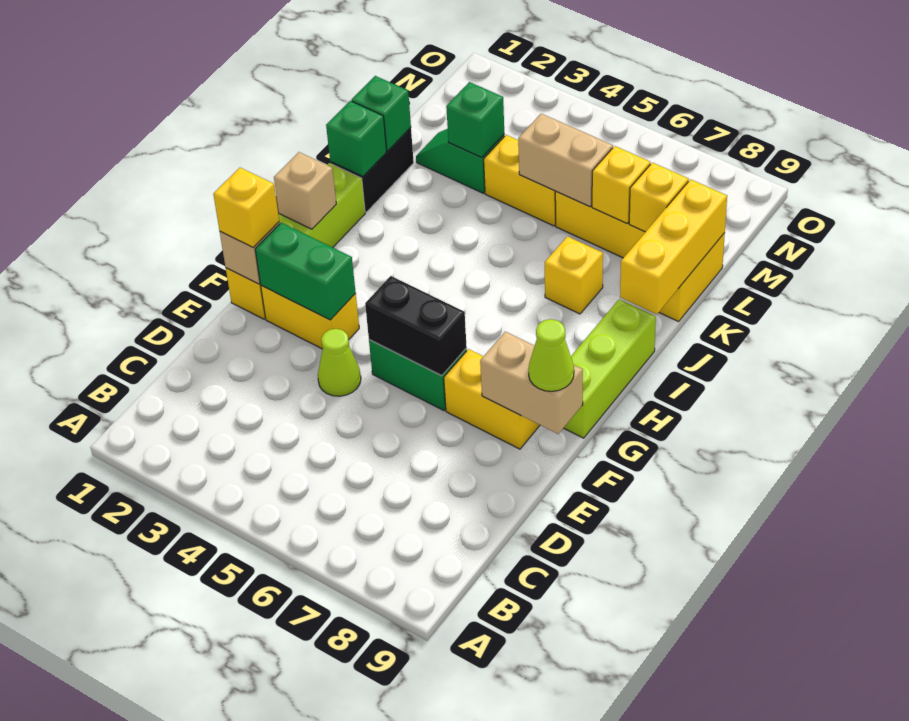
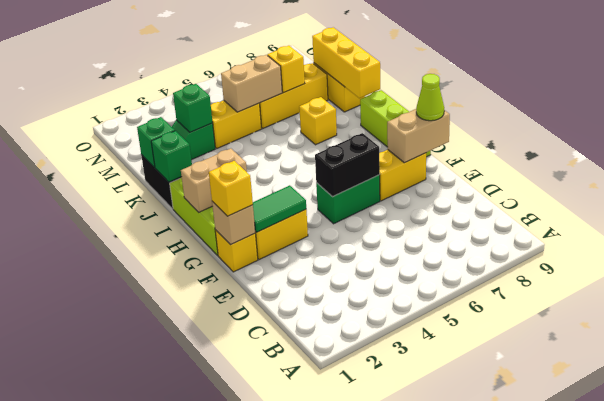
lime 1x1 cone [318,329,361,396] -> none
green 1x2 brick [255,223,356,320] -> green 1x2 tile [253,185,306,232]
tan 1x1 brick [274,152,336,229] -> tan 1x2 brick [181,148,247,212]
yellow 1x1 brick [629,163,689,232] -> none

